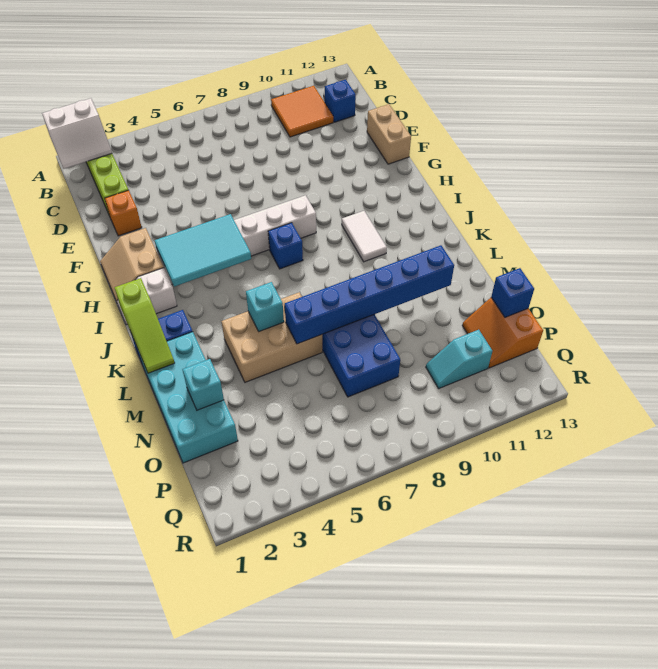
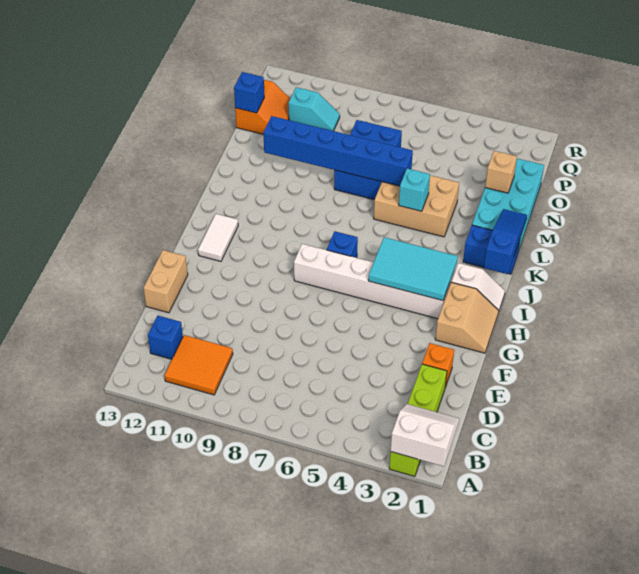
white 1x2 tile [342,211,387,262] -> white 1x2 tile moved to [198,214,238,261]
lime 1x3 slope [115,278,175,373] -> blue 1x3 slope [484,209,527,274]
cyan 1x1 brick [182,359,224,410] -> tan 1x1 brick [485,151,517,193]

